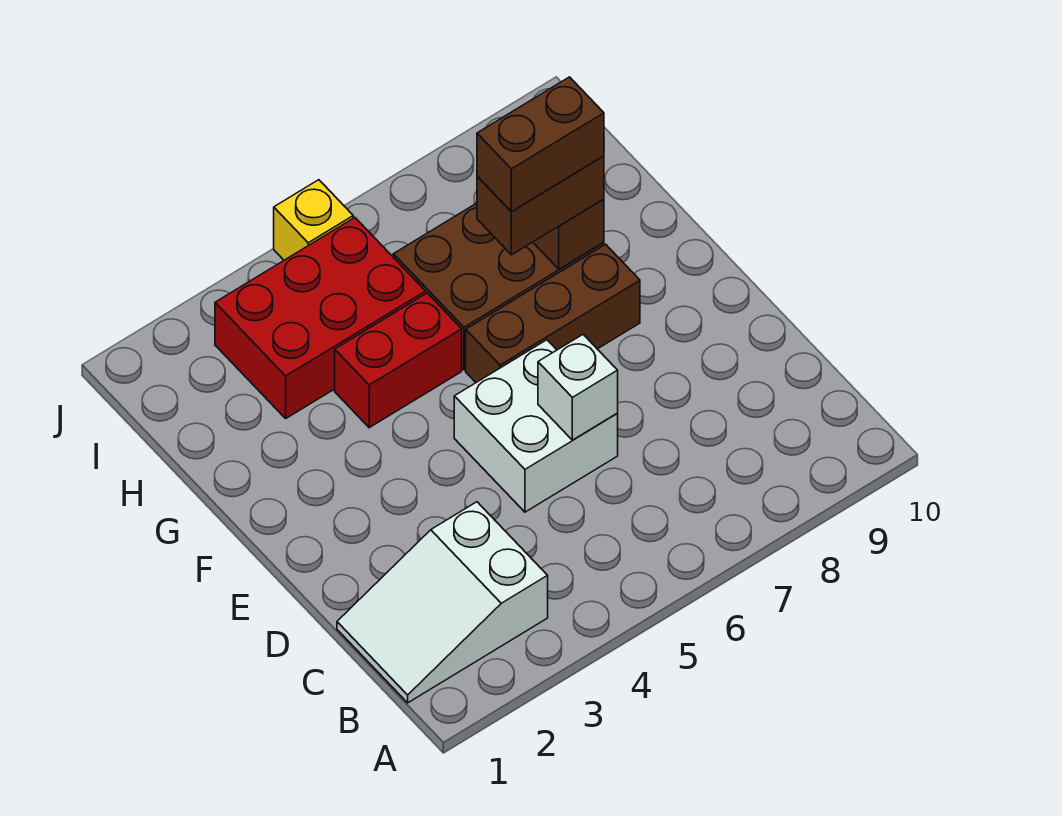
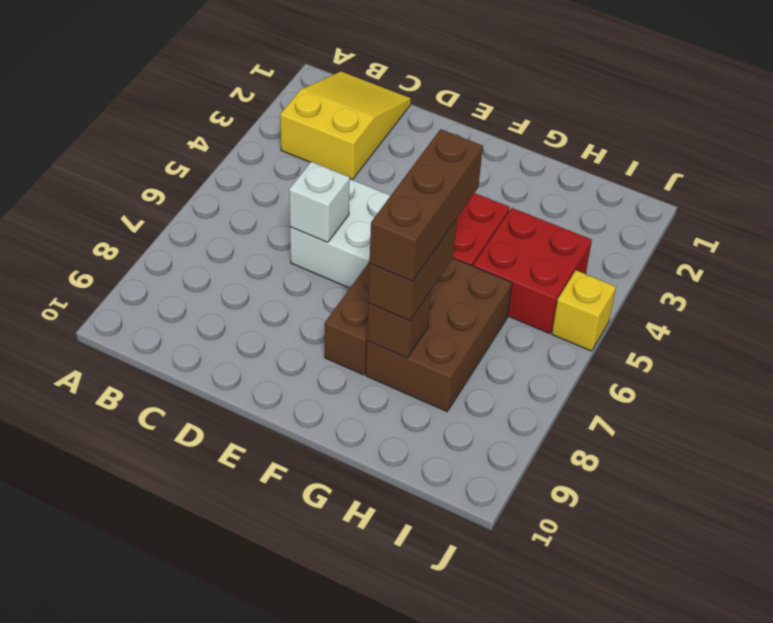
white 2x3 slope [337,502,548,703] -> yellow 2x3 slope [280,72,411,179]
brown 1x2 brick [477,77,604,212] -> brown 1x3 brick [370,129,483,281]
red 2x3 brick [215,218,426,418] -> red 2x2 brick [473,208,592,333]

